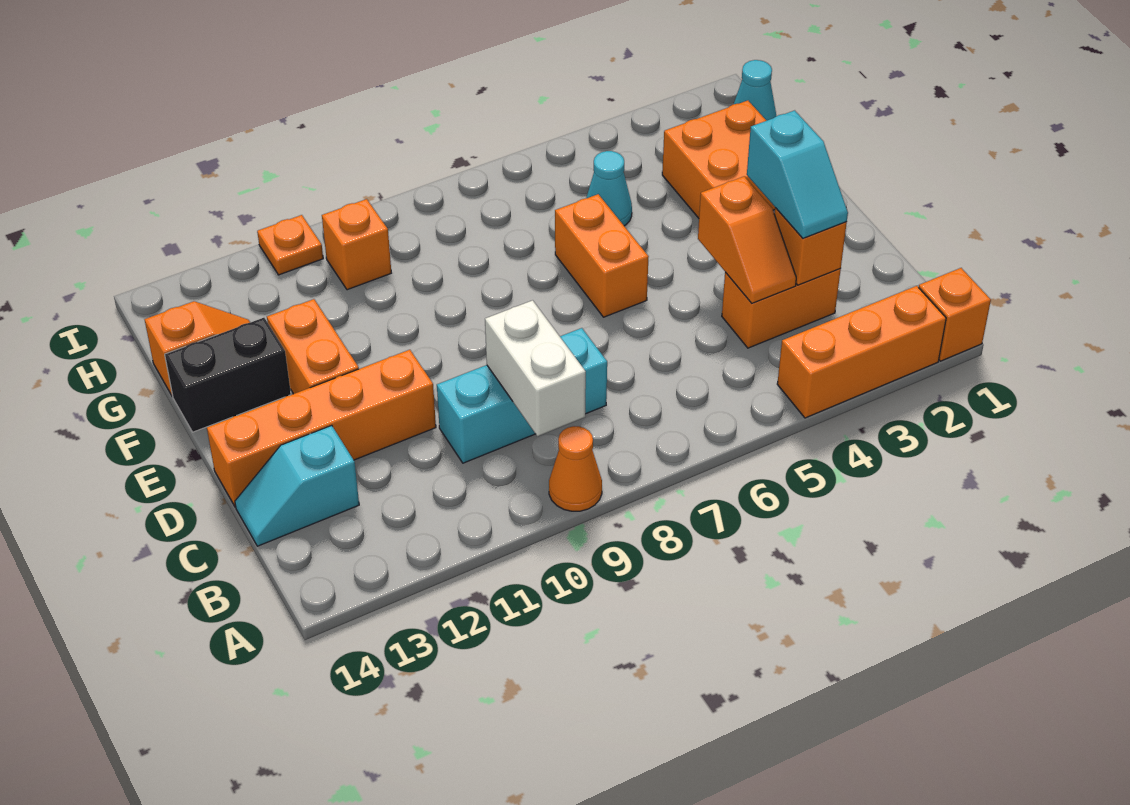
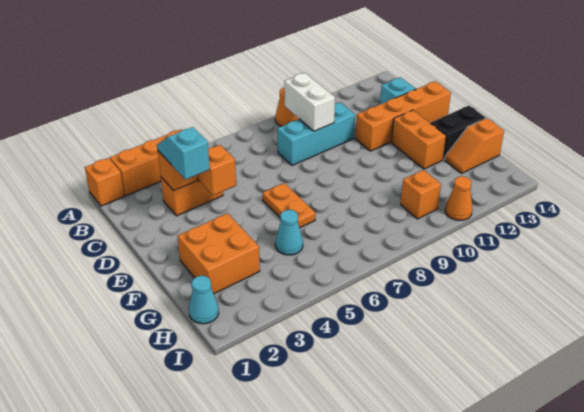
orange 1x2 brick [555,194,649,317] -> orange 1x2 plate [263,183,315,228]
orange 1x1 plate [257,215,323,275] -> orange 1x1 cone [445,176,472,220]

